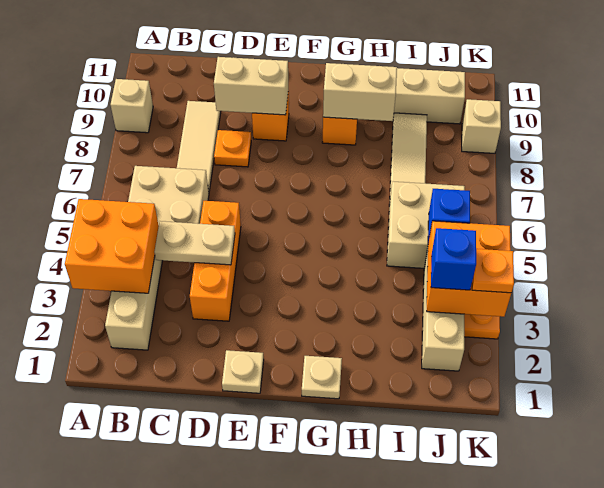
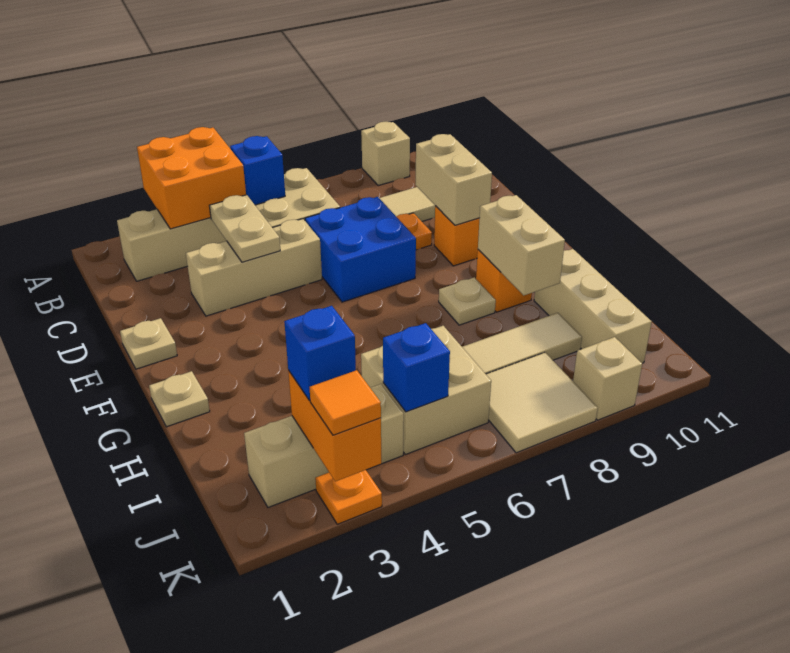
none -> blue 1x1 brick [230,136,285,205]
orange 1x3 brick [190,201,241,321] -> tan 1x3 brick [186,219,322,316]
none -> blue 2x2 brick [305,197,416,302]
none -> tan 1x1 plate [439,277,496,325]
orange 2x2 brick [427,221,511,317] -> orange 1x2 brick [288,370,381,481]
none -> tan 2x2 tile [486,352,598,453]
orange 1x1 plate [472,249,514,293] -> orange 1x1 tile [310,370,381,435]

